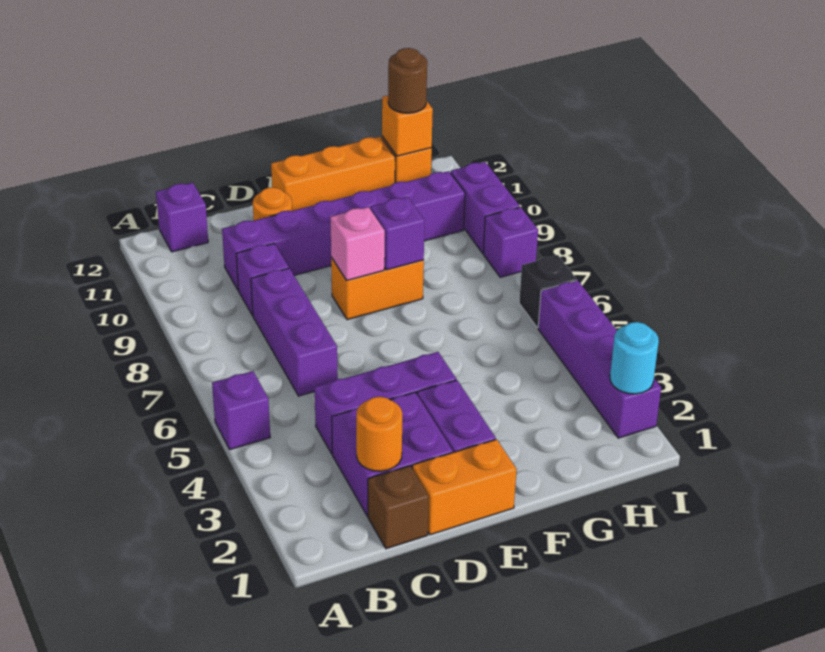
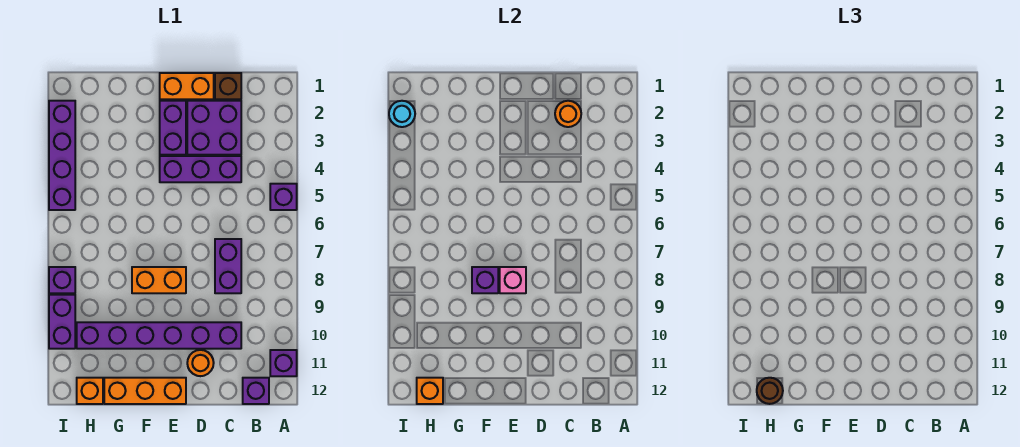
purple 1x3 brick [251,268,338,396] -> purple 1x2 brick [215,239,241,293]
purple 1x1 brick [236,243,289,316] -> purple 1x1 brick moved to [270,350,297,376]
black 1x1 brick [519,255,577,328] -> none

